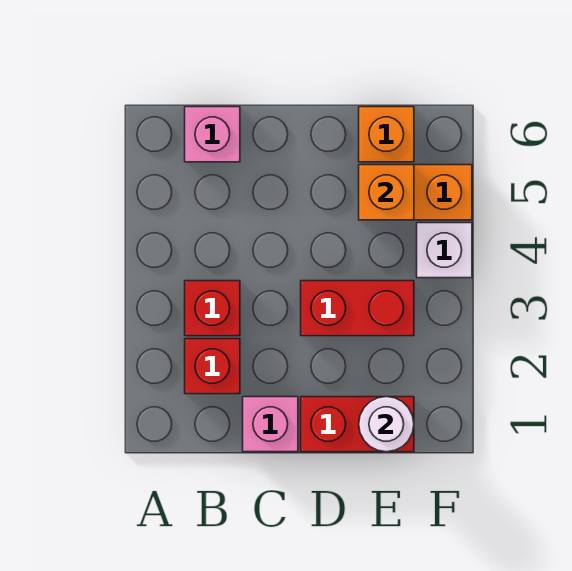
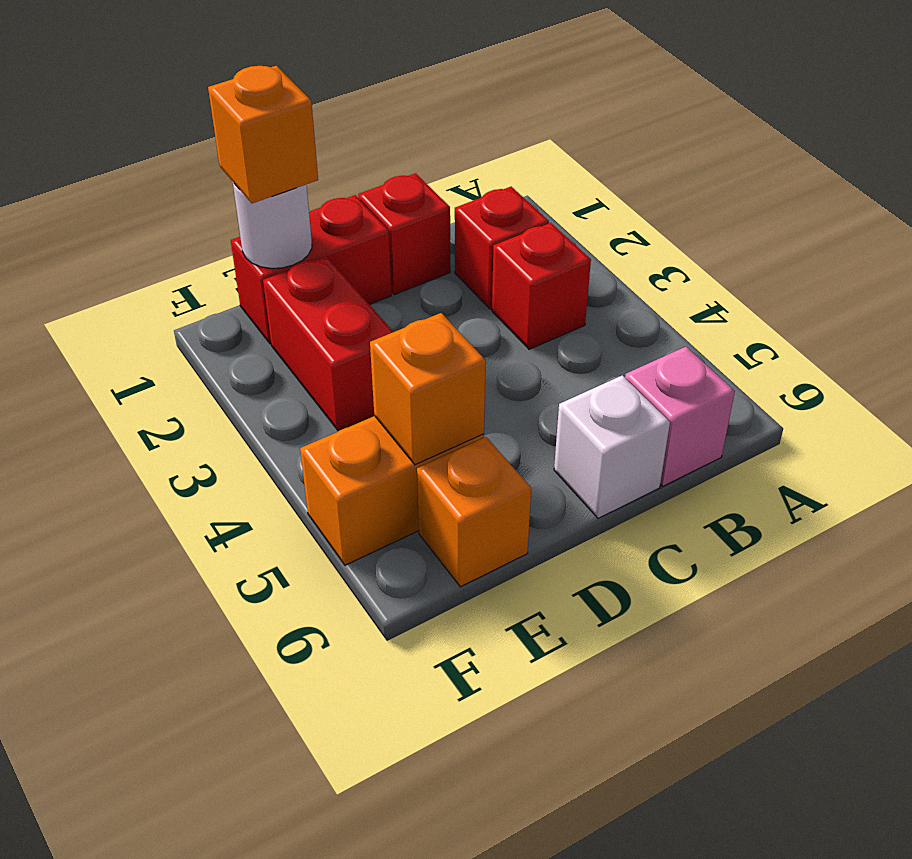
pink 1x1 brick [243,397,298,452] -> red 1x1 brick [358,173,450,295]
red 1x2 brick [301,281,414,336] -> red 1x2 brick turned to [263,256,393,431]
none -> orange 1x1 brick [208,66,318,203]
white 1x1 brick [417,223,472,278] -> white 1x1 brick moved to [554,375,670,518]

